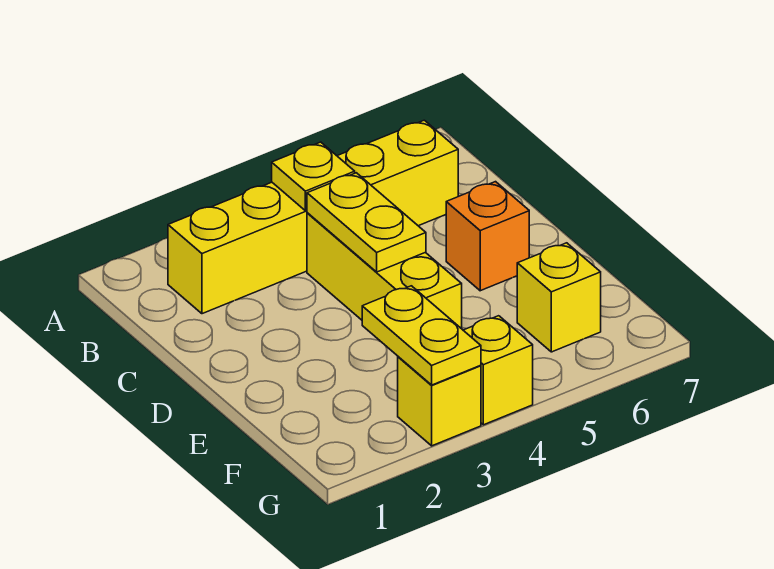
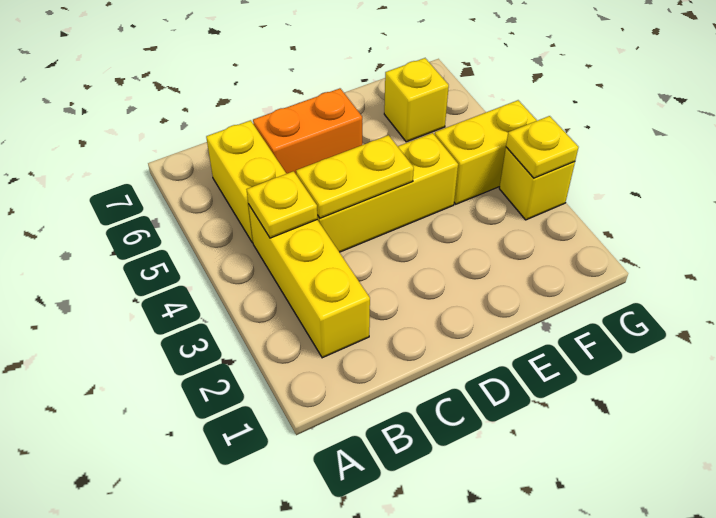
orange 1x1 brick [446,182,529,291] -> orange 1x2 brick [253,88,362,174]
yellow 1x2 plate [362,286,481,385] -> yellow 1x1 plate [506,116,579,178]
yellow 1x1 brick [463,316,533,425] -> yellow 1x2 brick [435,100,537,204]

